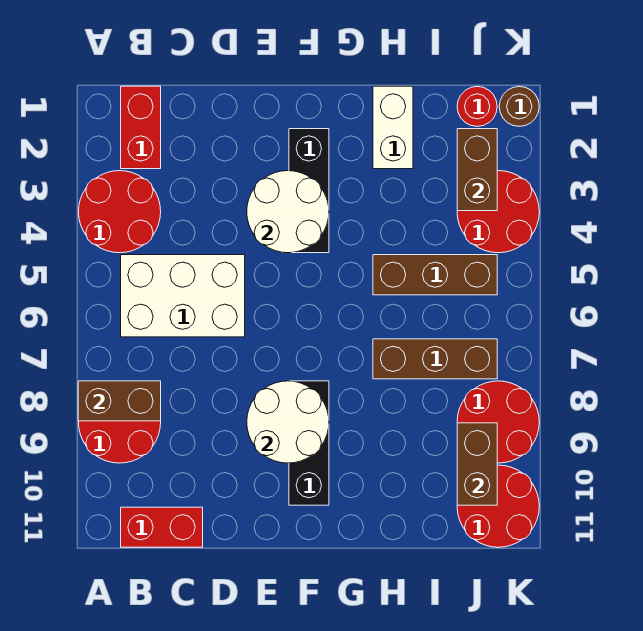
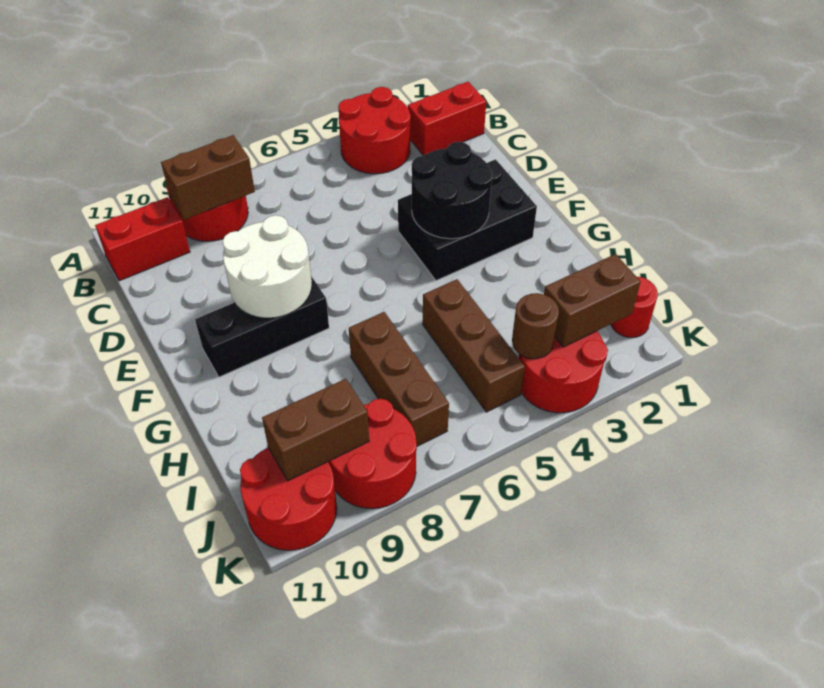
brown 1x2 brick [78,381,161,421] -> brown 1x2 brick turned to [161,135,255,220]
white 2x3 brick [121,255,245,337] -> none
red 1x2 brick [121,507,203,547] -> red 1x2 brick turned to [95,197,190,281]
white 2x2 round brick [247,171,329,253] -> black 2x2 round brick [412,142,493,239]
black 1x3 brick [289,129,329,253] -> black 2x3 brick [398,159,537,281]
white 1x2 brick [373,86,413,169] -> none
brown 1x1 round brick [499,86,539,126] -> brown 1x1 round brick moved to [512,293,559,359]

